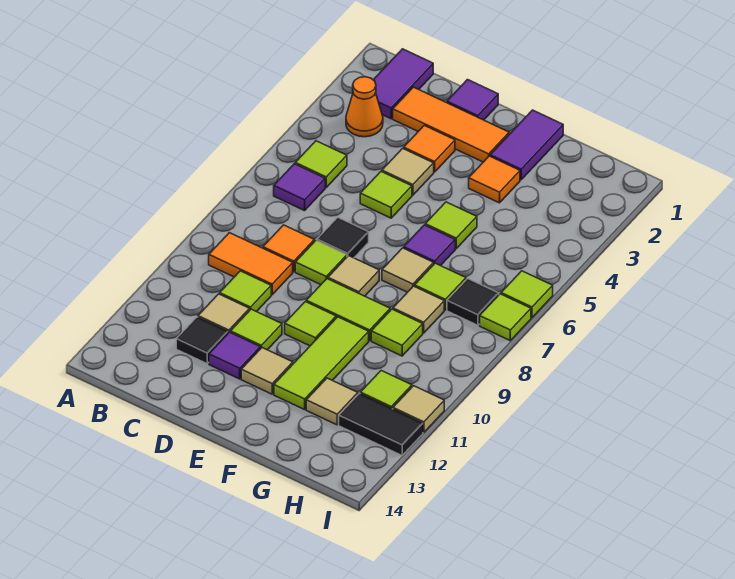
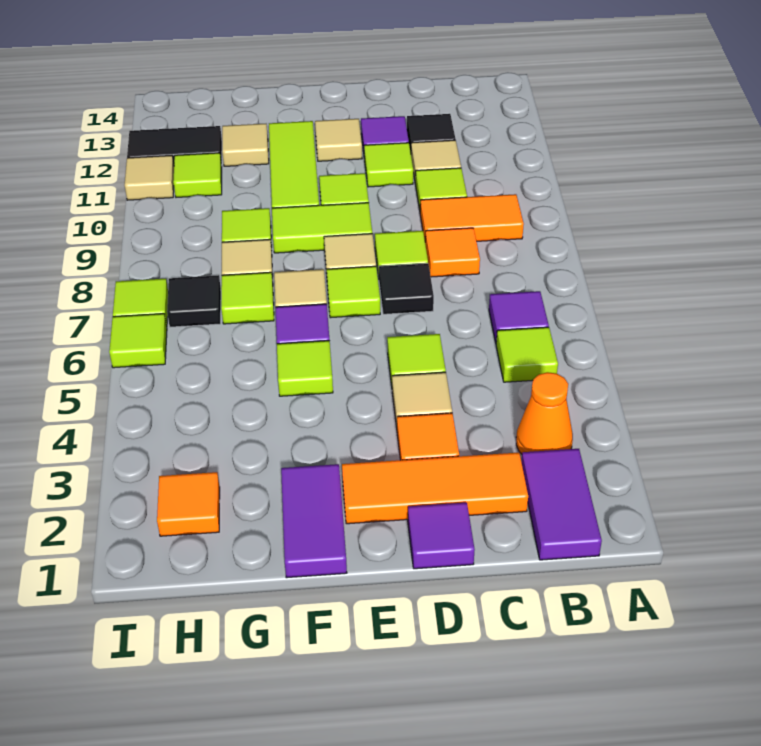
none -> lime 1x1 tile [327,266,380,318]
orange 1x1 tile [469,156,520,203] -> orange 1x1 tile moved to [157,472,220,536]

